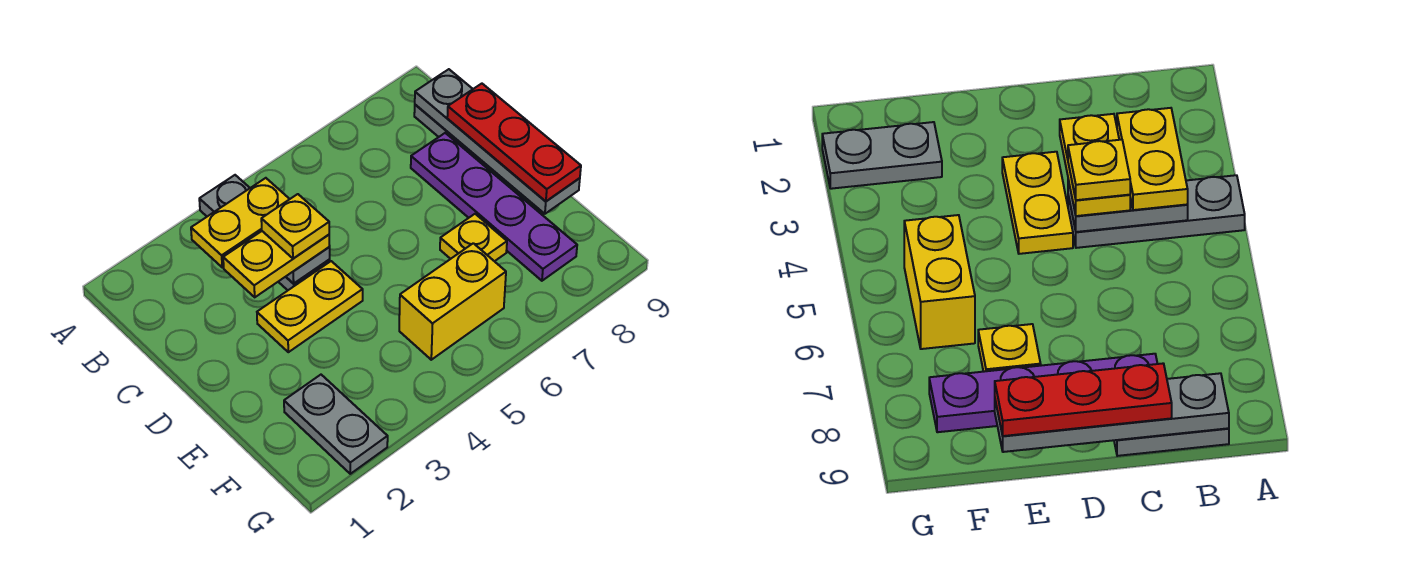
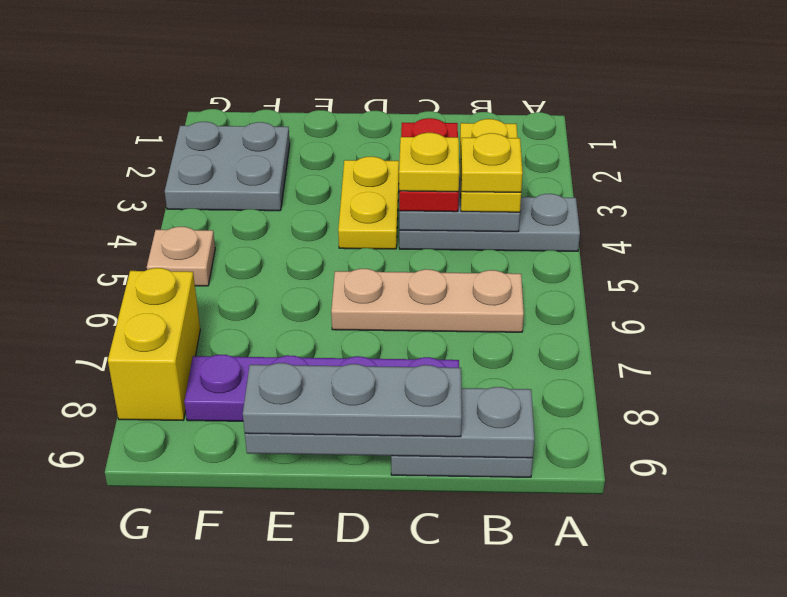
none -> tan 1x3 plate [331,269,524,332]
yellow 1x2 plate [223,231,330,297] -> red 1x2 plate [399,118,459,212]
red 1x3 plate [447,84,581,201] -> grey 1x3 plate [243,363,462,437]
yellow 1x1 plate [440,214,507,261] -> yellow 1x1 plate moved to [461,133,523,192]
grey 1x2 plate [284,375,388,474] -> grey 2x2 plate [165,122,290,211]
yellow 1x2 brick [399,243,506,360] -> yellow 1x2 brick moved to [108,268,200,420]
none -> tan 1x1 plate [147,227,215,286]

